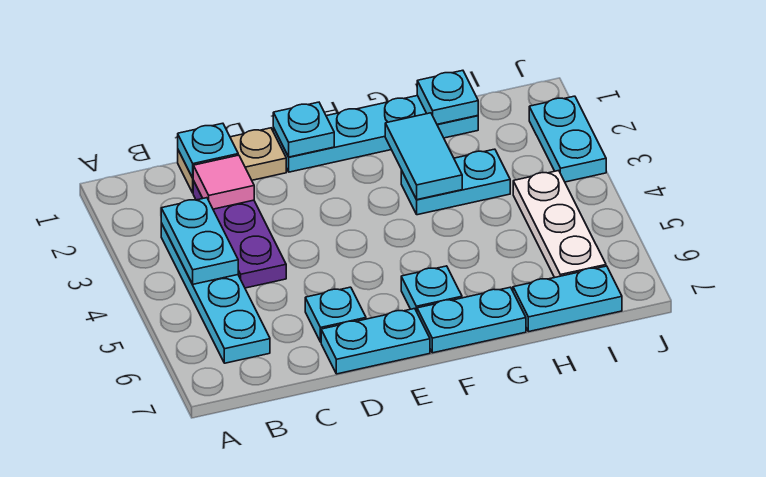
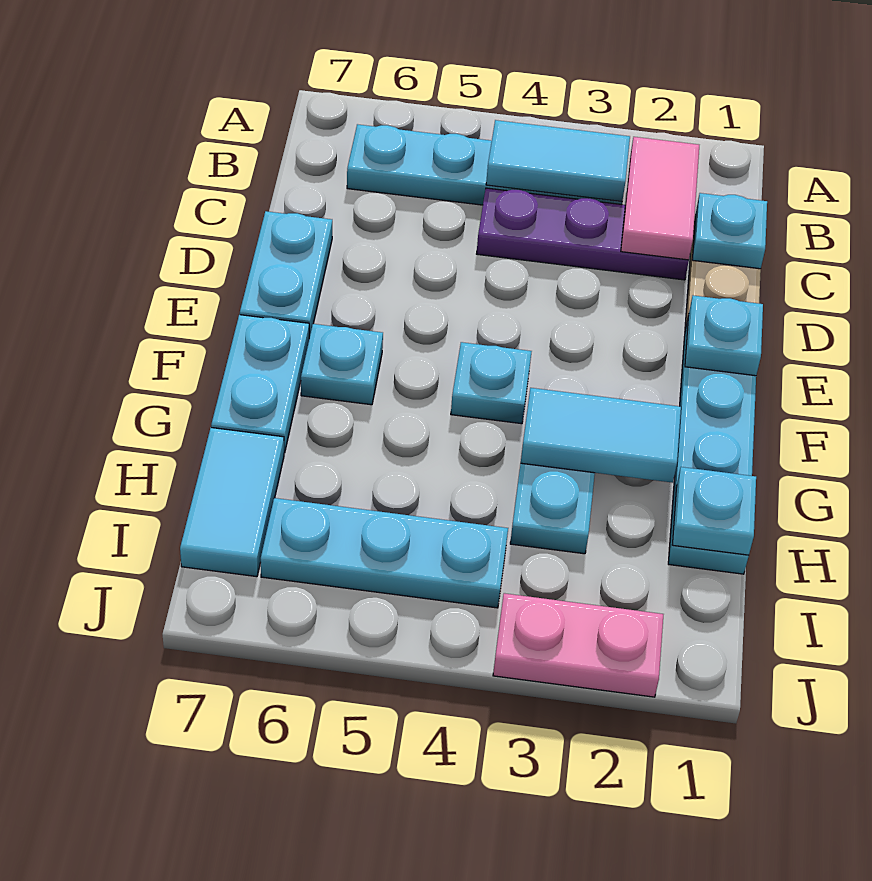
cyan 1x2 plate [161,198,238,284] -> cyan 1x2 tile [486,120,630,202]
pink 1x1 tile [193,155,254,209] -> pink 1x2 tile [621,137,699,260]
cyan 1x1 plate [305,287,366,342] -> cyan 1x1 plate moved to [451,342,532,424]
cyan 1x2 plate [513,266,622,332] -> cyan 1x2 tile [180,428,284,577]
white 1x3 plate [513,171,606,278] -> cyan 1x3 plate [261,498,508,608]
cyan 1x2 plate [529,96,606,182] -> pink 1x2 plate [493,593,664,697]

